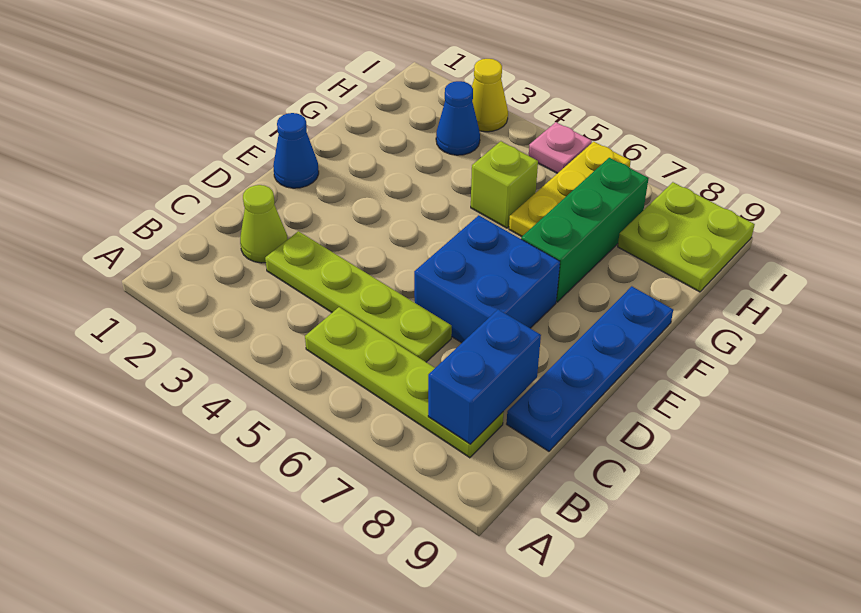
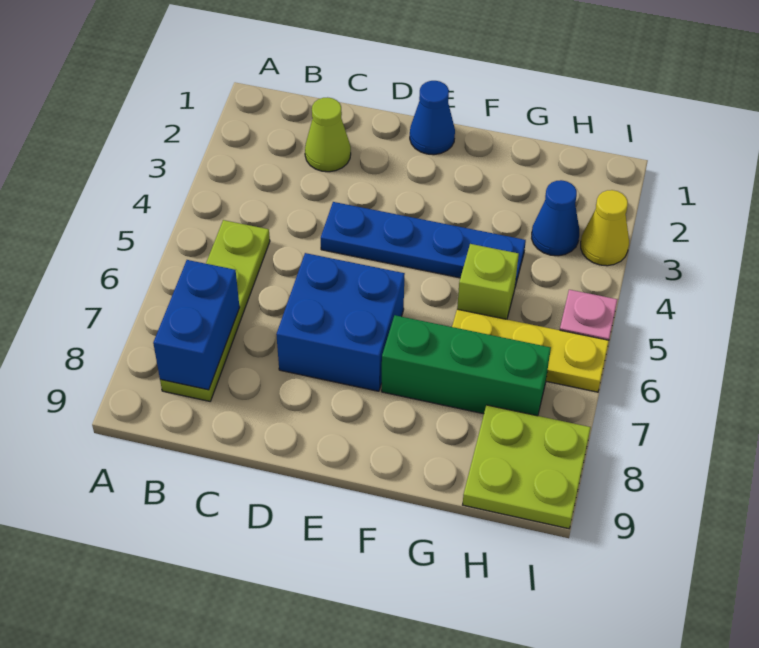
blue 1x2 brick [428,309,541,444] -> blue 1x2 brick turned to [153,260,240,390]
lime 1x4 plate [265,231,452,362] -> none
blue 1x4 plate [507,286,673,451] -> blue 1x4 plate moved to [321,202,526,286]

